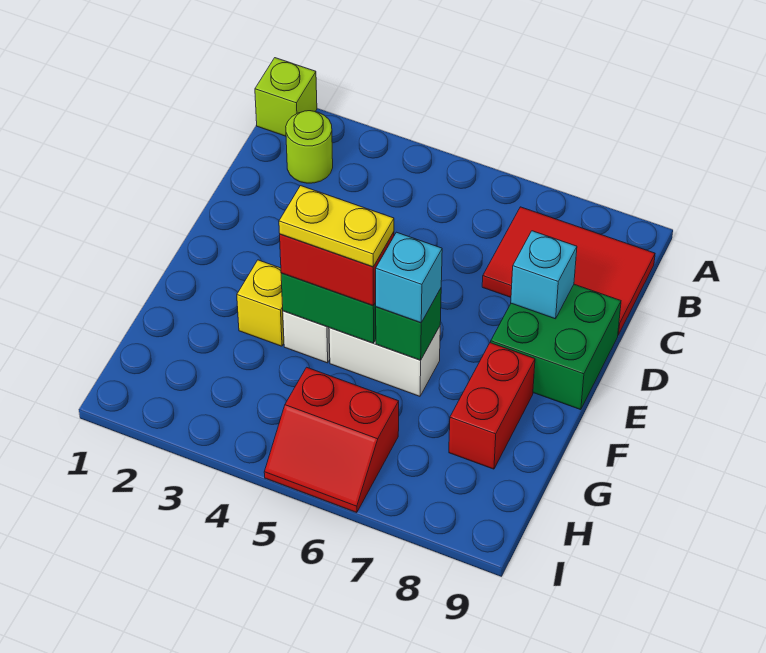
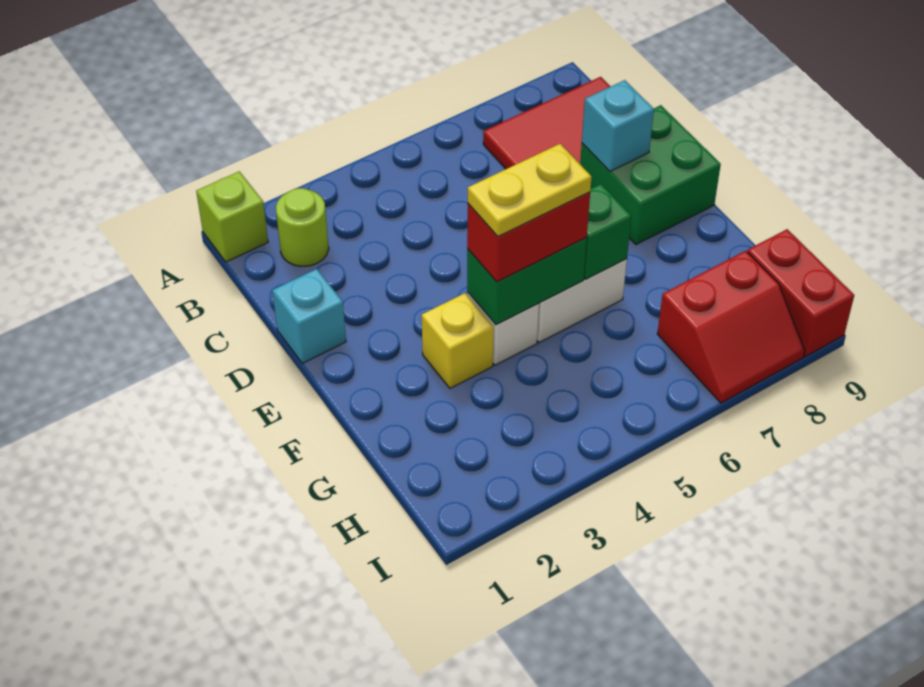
cyan 1x1 brick [376,232,442,323] -> cyan 1x1 brick moved to [272,269,346,363]
red 1x2 brick [449,343,535,469] -> red 1x2 brick moved to [747,229,854,357]
red 2x2 slope [264,367,399,513] -> red 2x2 slope moved to [657,251,805,403]

